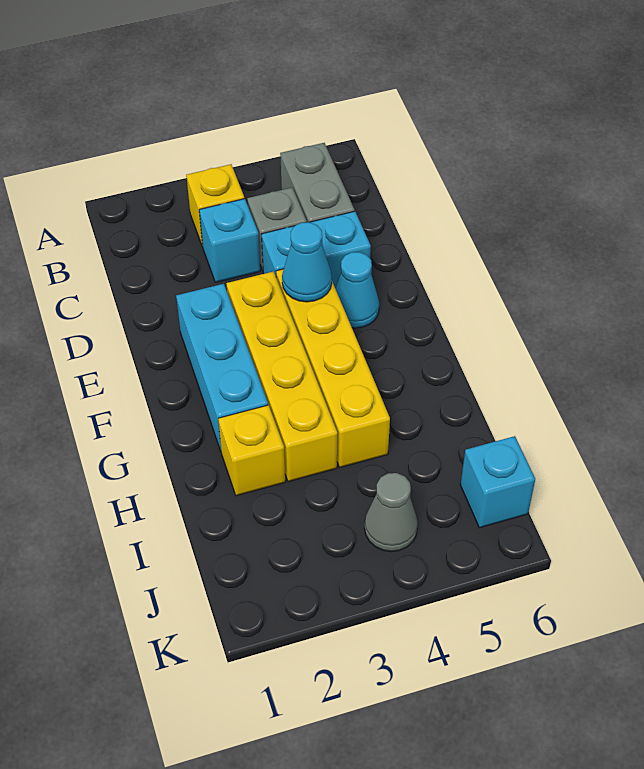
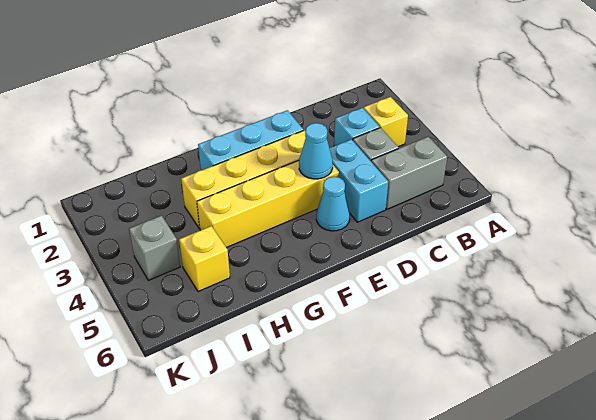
yellow 1x1 brick [218,405,285,496] -> yellow 1x1 brick moved to [179,226,230,292]
grey 1x1 cone [365,473,418,552] -> grey 1x1 brick [129,216,180,280]
cyan 1x1 brick [461,436,535,528] -> none

